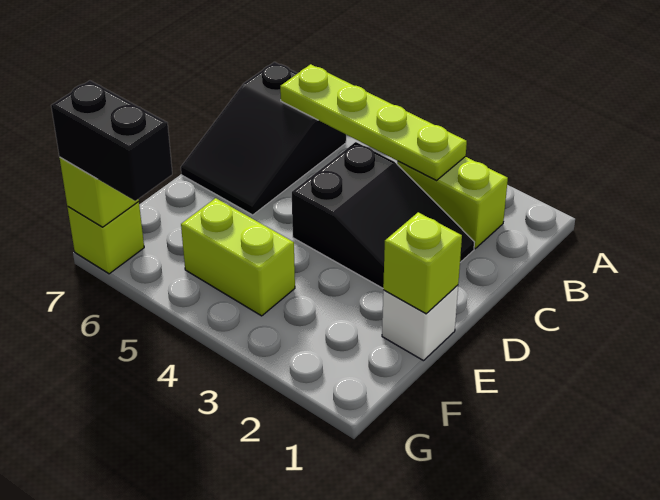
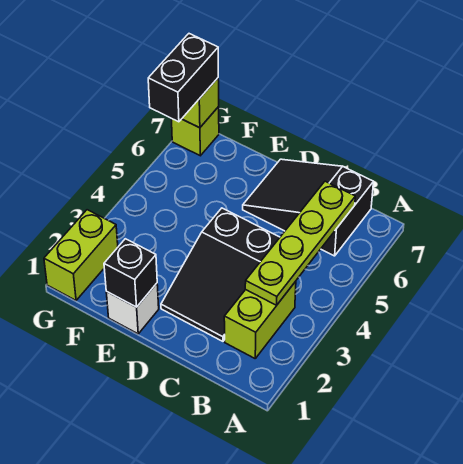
lime 1x1 brick [383,212,462,314] -> black 1x1 brick [104,239,157,307]
lime 1x2 brick [181,198,295,316] -> lime 1x2 brick moved to [44,210,118,300]

